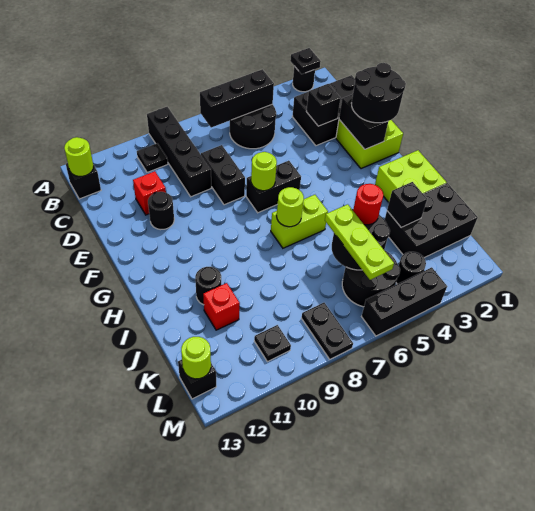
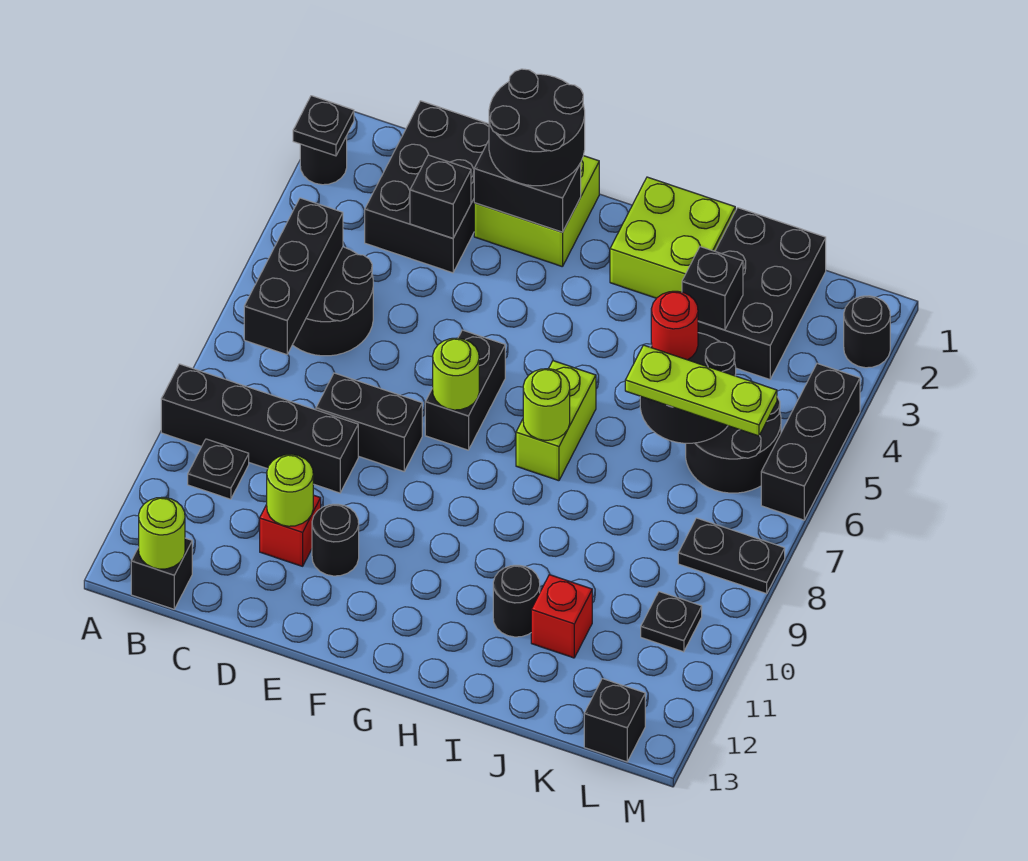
black 1x1 round brick [396,252,426,284] -> black 1x1 round brick moved to [844,296,890,368]
lime 1x1 round brick [181,337,211,379] -> lime 1x1 round brick moved to [267,454,313,526]

